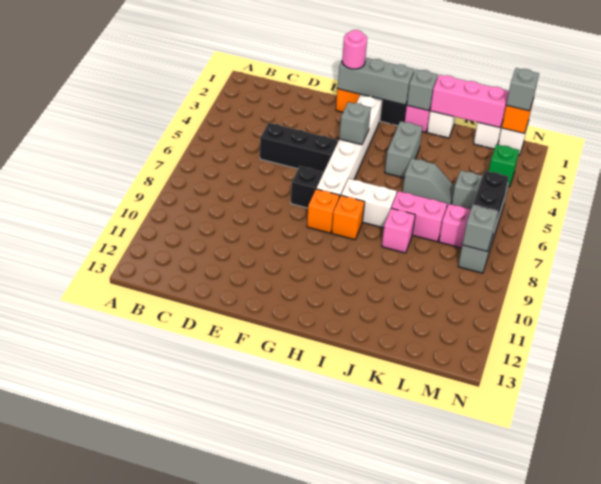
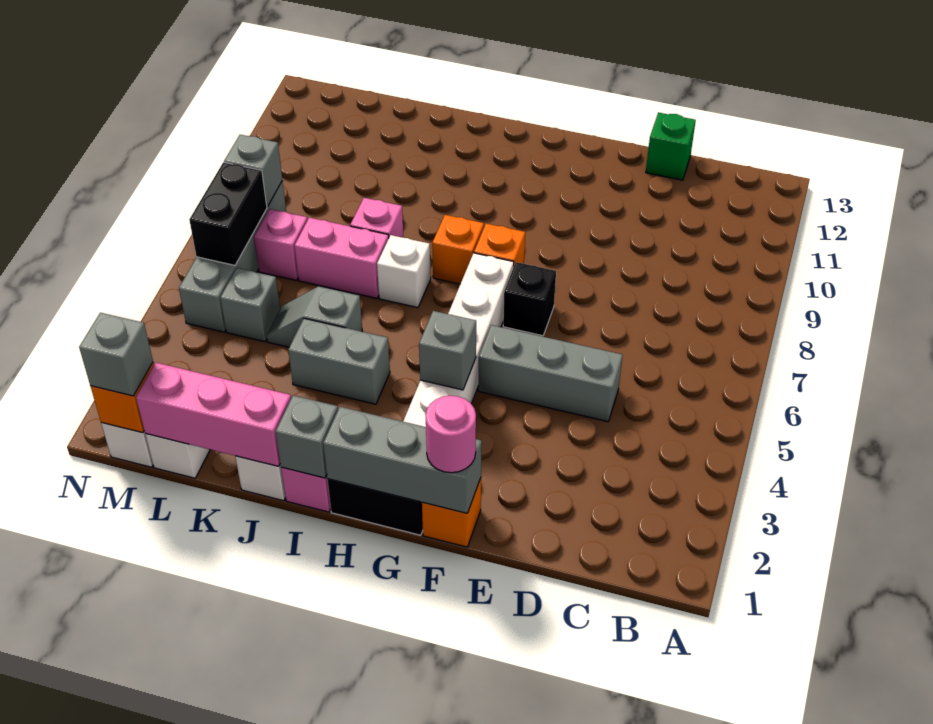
black 1x3 brick [260,123,338,173] -> grey 1x3 brick [478,325,622,422]
white 1x2 brick [341,179,397,228] -> white 1x1 brick [377,235,431,308]
grey 1x2 brick [385,121,423,178] -> grey 1x2 brick turned to [288,318,390,404]
green 1x1 brick [489,144,519,187] -> green 1x1 brick moved to [646,112,696,180]

